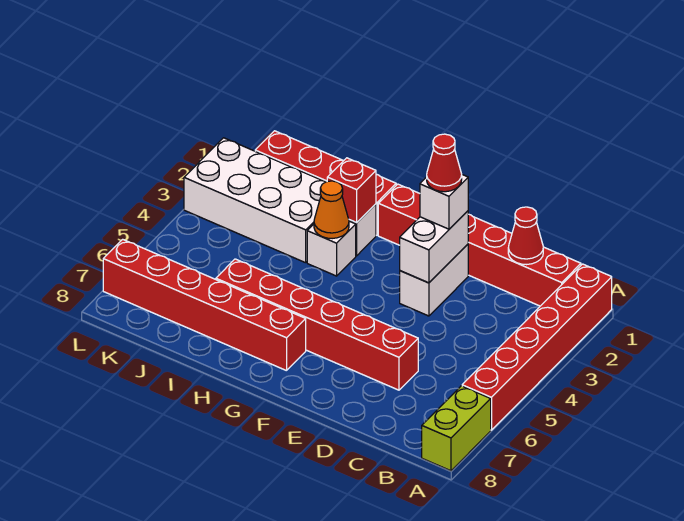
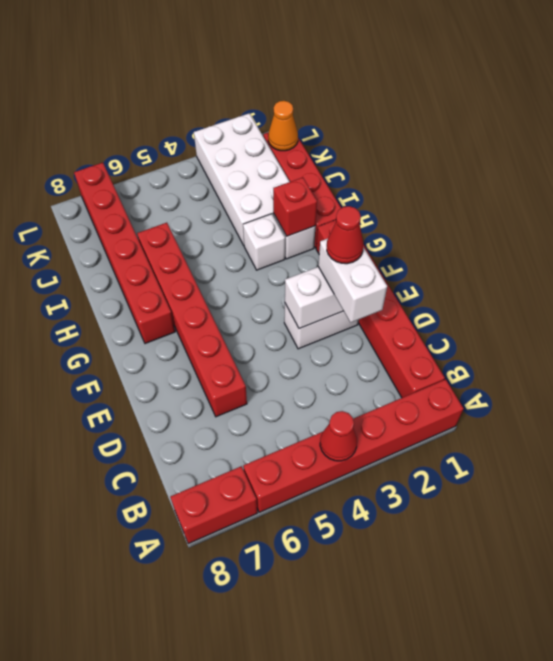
lime 1x2 brick [422,386,491,471] -> red 1x2 brick [170,466,257,544]
red 1x1 cone [508,207,543,265] -> red 1x1 cone moved to [320,411,357,461]
white 1x1 brick [420,175,468,229] -> white 1x2 brick [318,239,387,322]
orange 1x1 cone [314,181,349,239] -> orange 1x1 cone moved to [268,101,298,151]

